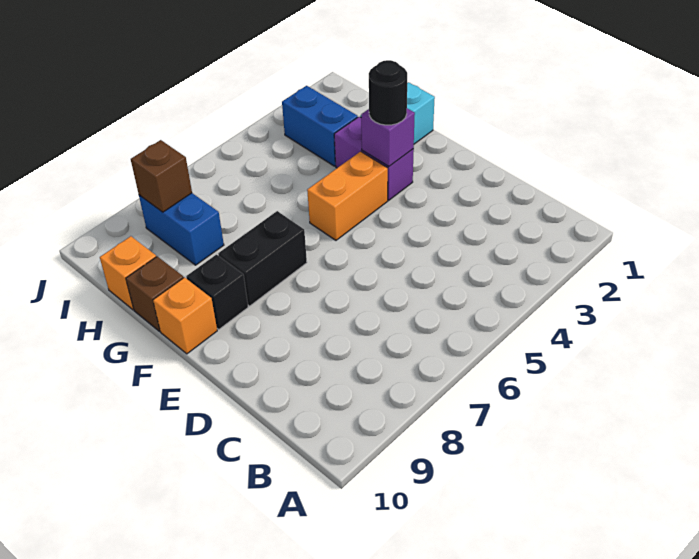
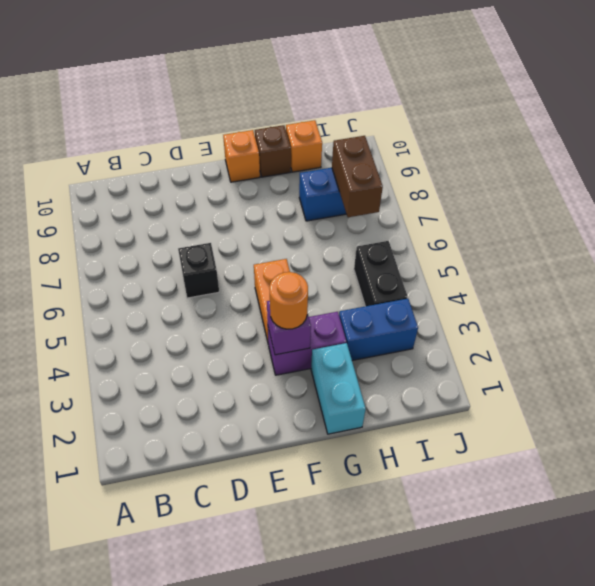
black 1x1 round brick [369,60,407,125] -> orange 1x1 round brick [269,272,308,329]
black 1x2 brick [218,211,307,306] -> black 1x2 brick moved to [354,241,408,306]
black 1x1 brick [186,255,248,329] -> black 1x1 brick moved to [178,243,219,298]
brown 1x1 brick [131,140,192,212] -> brown 1x2 brick [332,136,383,217]

